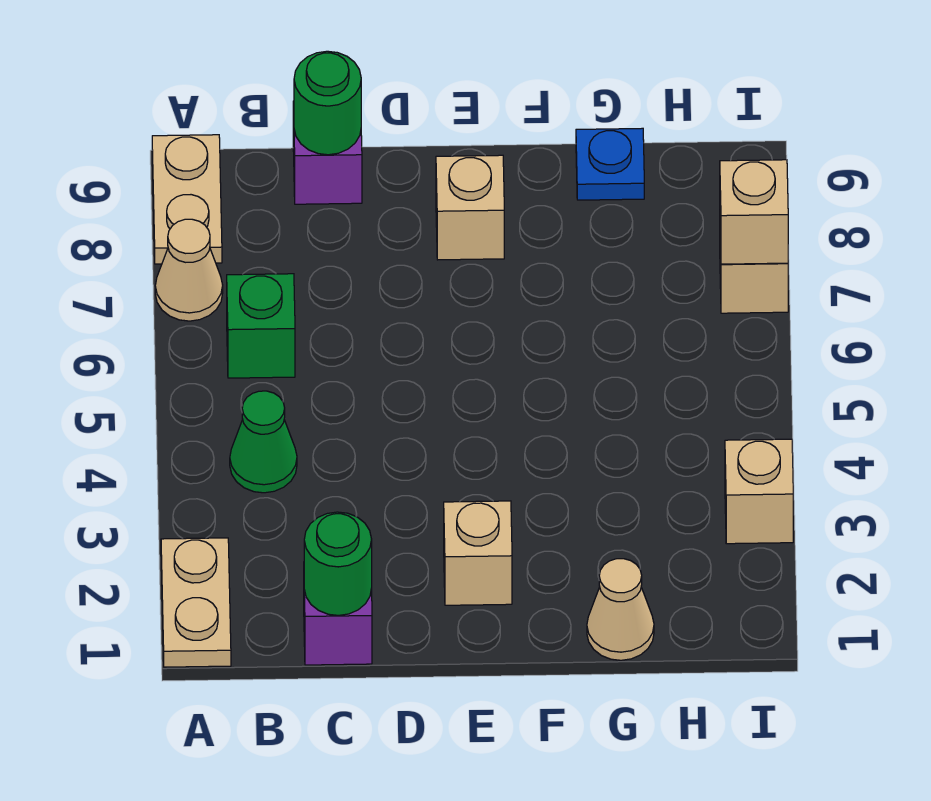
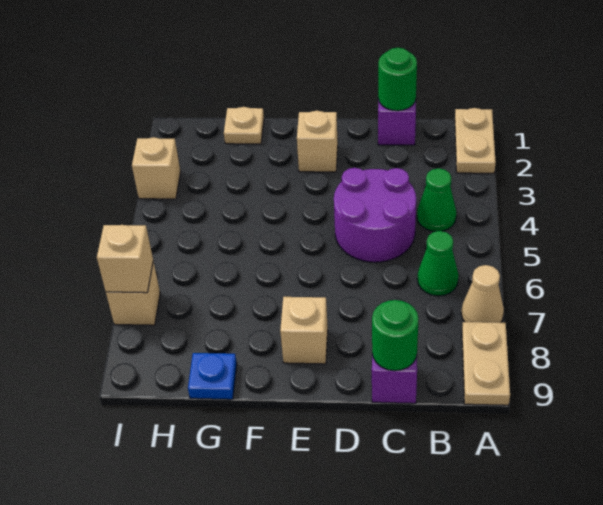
green 1x1 brick [227,274,295,378] -> green 1x1 cone [417,231,459,296]
none -> purple 2x2 round brick [334,168,416,262]
tan 1x1 cone [587,559,654,660] -> tan 1x1 plate [224,107,264,144]

